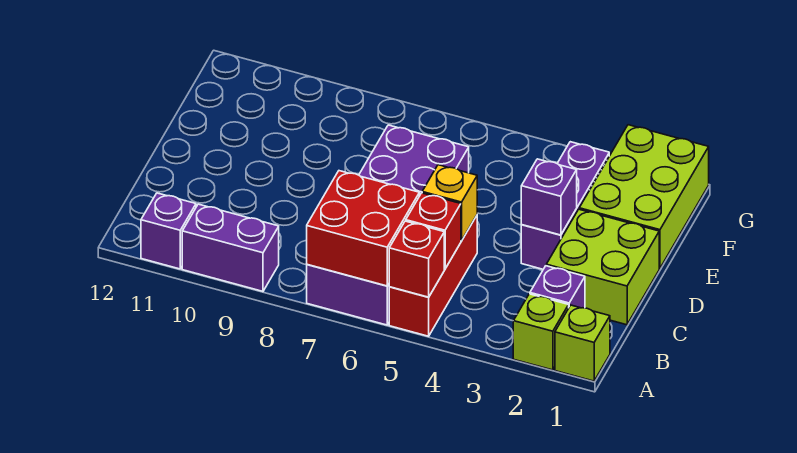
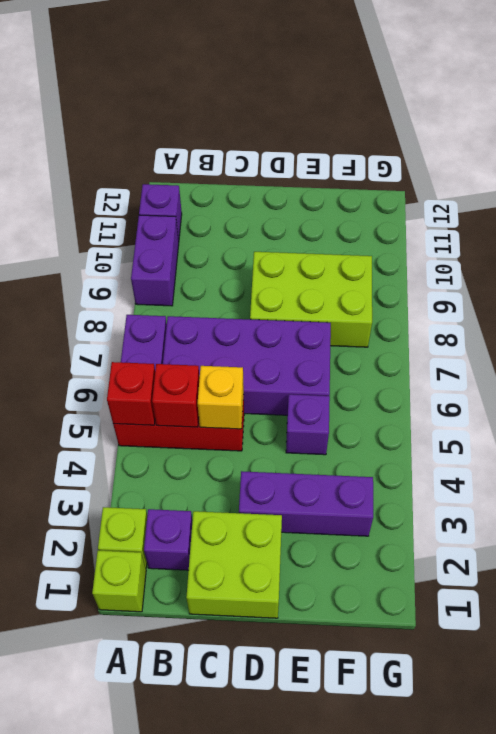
red 2x2 brick [307,171,419,286] -> none
purple 1x1 brick [521,159,577,235] -> purple 1x1 brick moved to [286,394,330,455]
lime 2x3 brick [579,125,709,268] -> lime 2x3 brick moved to [250,252,372,347]

